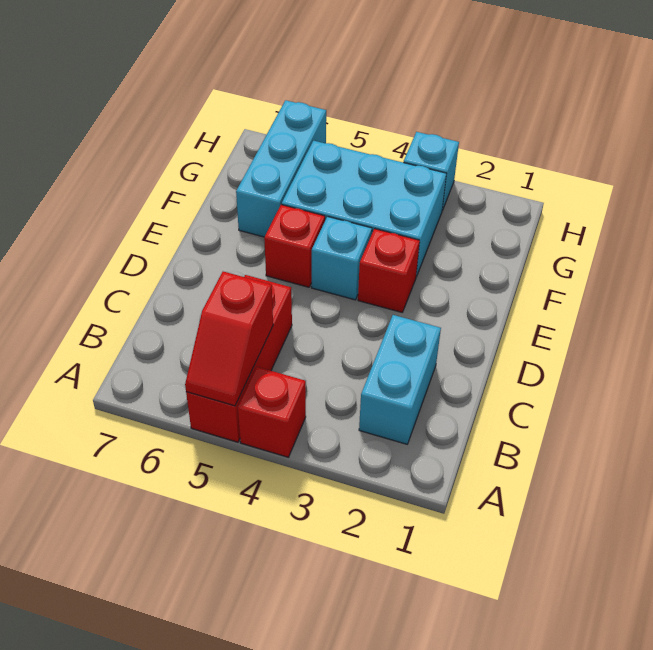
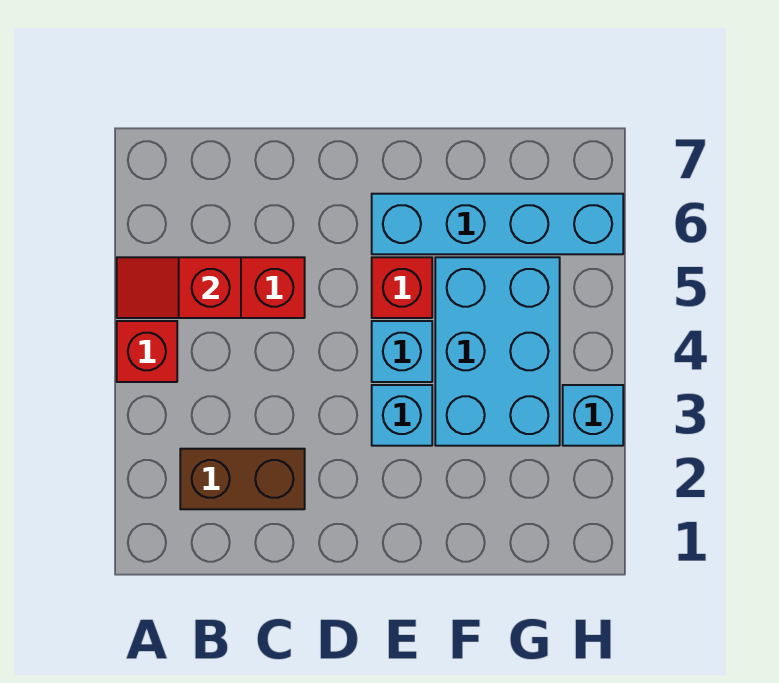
cyan 1x2 brick [359,315,441,444] -> brown 1x2 brick [180,449,305,509]
red 1x1 brick [358,229,420,312] -> cyan 1x1 brick [372,385,432,446]
cyan 1x3 brick [236,100,326,237] -> cyan 1x4 brick [372,194,623,254]

